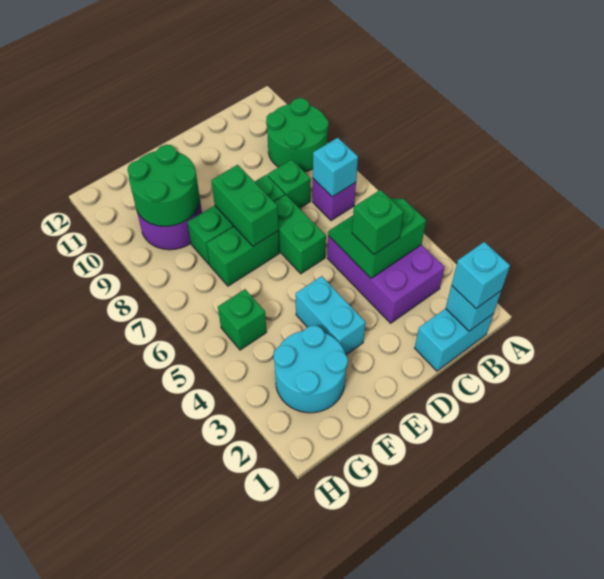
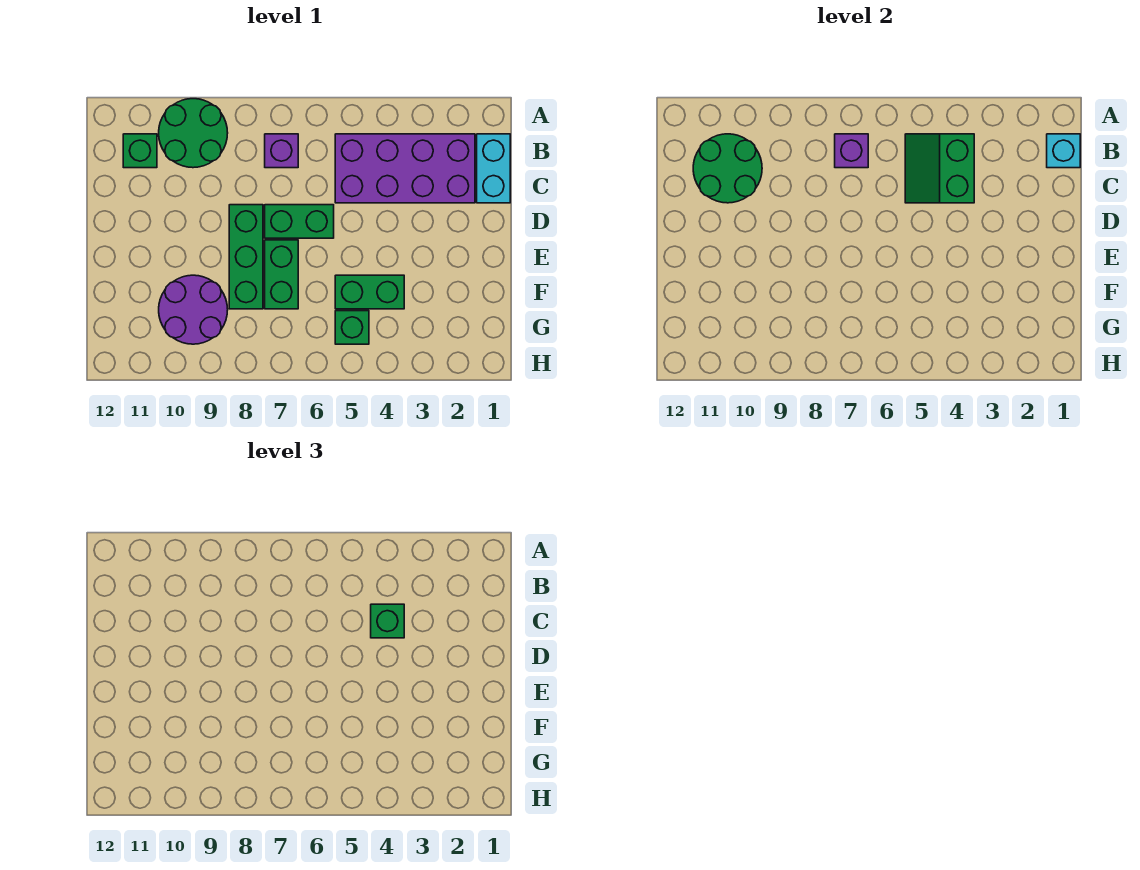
cyan 1x1 brick [452,242,510,308] -> none
purple 2x3 brick [327,236,445,323] -> purple 2x4 brick [335,134,475,203]
cyan 1x1 brick [313,138,358,197] -> purple 1x1 brick [835,134,868,168]
green 1x1 brick [267,160,311,208] -> green 1x1 brick moved to [123,134,157,168]
cyan 1x2 brick [296,276,366,355] -> none
green 1x2 brick [211,165,279,246] -> green 1x2 brick moved to [335,275,404,309]
cyan 2x2 round brick [274,326,348,413] -> none
green 2x2 round brick [127,145,200,226] -> green 2x2 round brick moved to [693,134,762,203]

